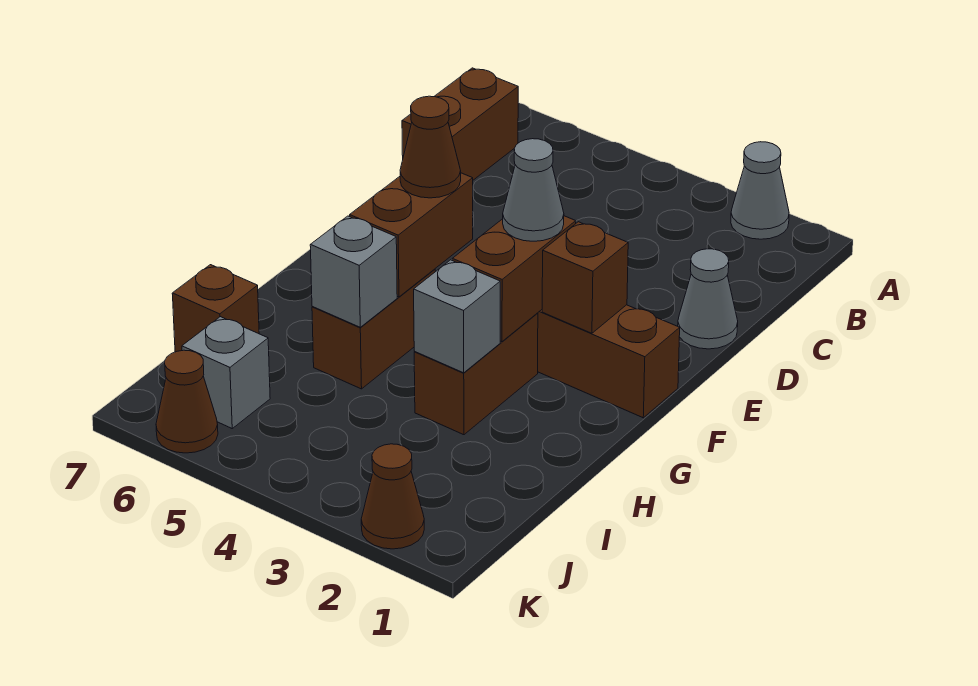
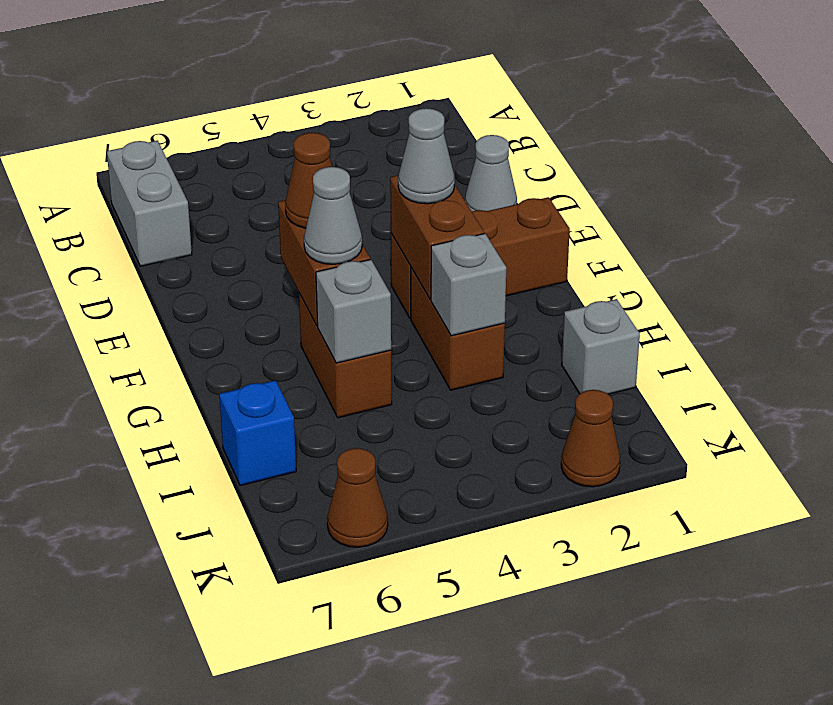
grey 1x1 cone [731,142,789,239] -> grey 1x1 cone moved to [304,167,362,264]
brown 1x2 brick [402,68,518,180] -> grey 1x2 brick [107,141,192,266]
brown 1x1 brick [542,222,628,333] -> none
brown 1x1 brick [172,265,259,352] -> blue 1x1 brick [219,380,296,486]
grey 1x1 brick [182,317,270,428] -> grey 1x1 brick moved to [562,299,640,394]

